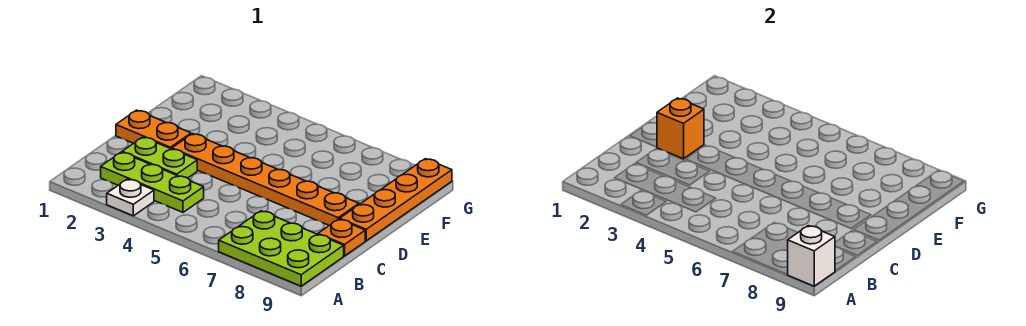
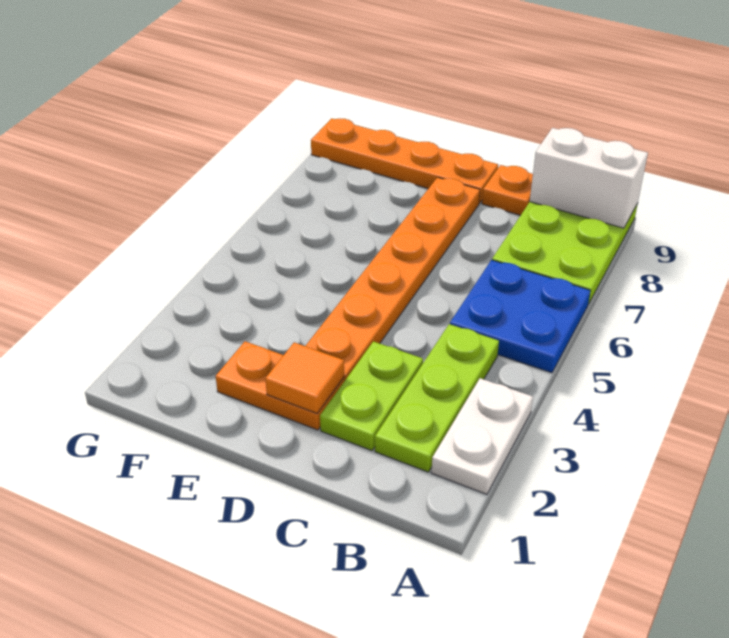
white 1x1 plate [107,179,154,216] -> white 1x2 plate [431,378,533,494]
none -> blue 2x2 plate [450,260,590,373]
white 1x1 brick [788,226,835,286] -> white 1x2 brick [530,128,648,228]
orange 1x2 plate [116,110,191,149] -> orange 1x2 plate turned to [216,341,344,430]
orange 1x1 brick [657,98,704,159] -> orange 1x1 tile [265,342,344,413]

